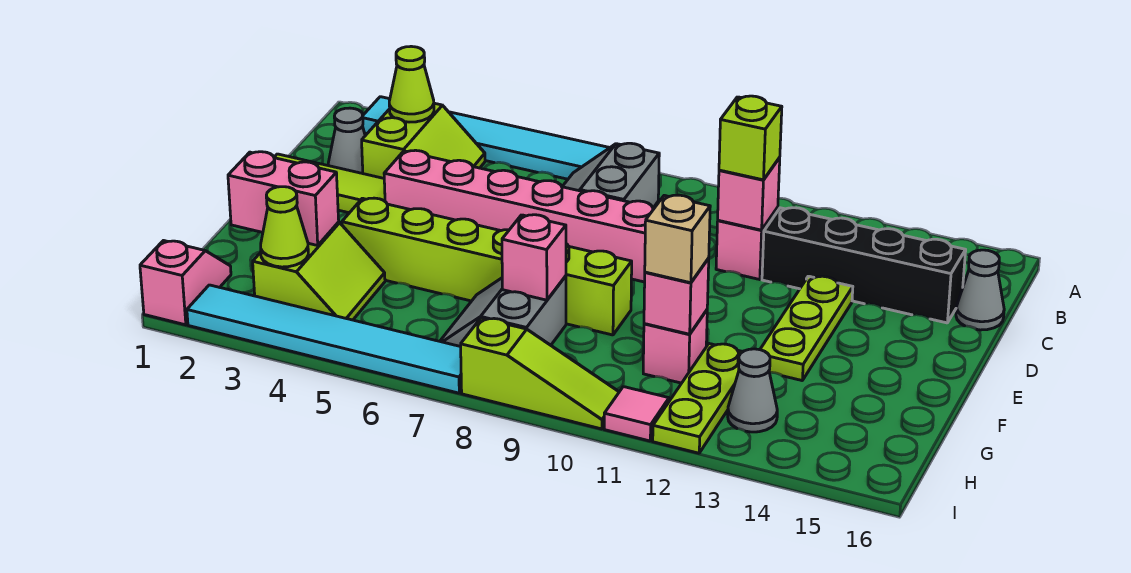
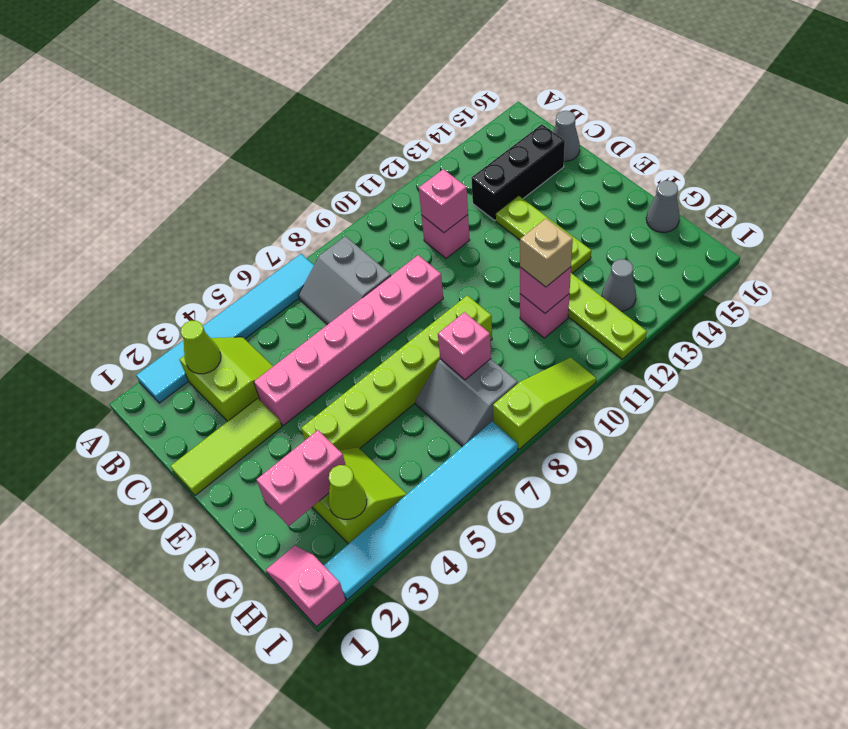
grey 1x1 cone [328,108,365,173] -> grey 1x1 cone moved to [646,181,680,232]
lime 1x1 brick [719,96,782,180] -> none
black 1x4 brick [762,208,966,323] -> black 1x3 brick [472,124,565,221]
pink 1x1 tile [604,387,669,441] -> none

